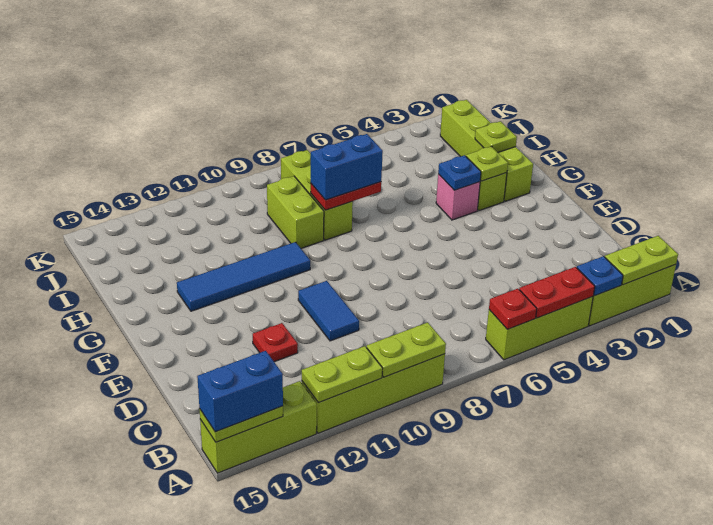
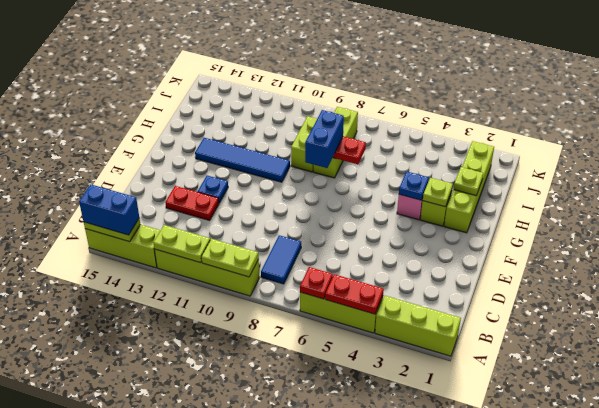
lime 1x2 plate [605,236,678,285] -> none
blue 1x1 plate [577,256,623,296] -> blue 1x1 plate moved to [198,176,228,203]
blue 1x2 tile [298,281,359,341] -> blue 1x2 tile moved to [261,235,301,284]
red 1x1 plate [253,323,298,362] -> red 1x2 plate [165,186,219,220]
blue 1x2 brick [311,134,383,200] -> blue 1x2 brick turned to [305,110,344,168]

